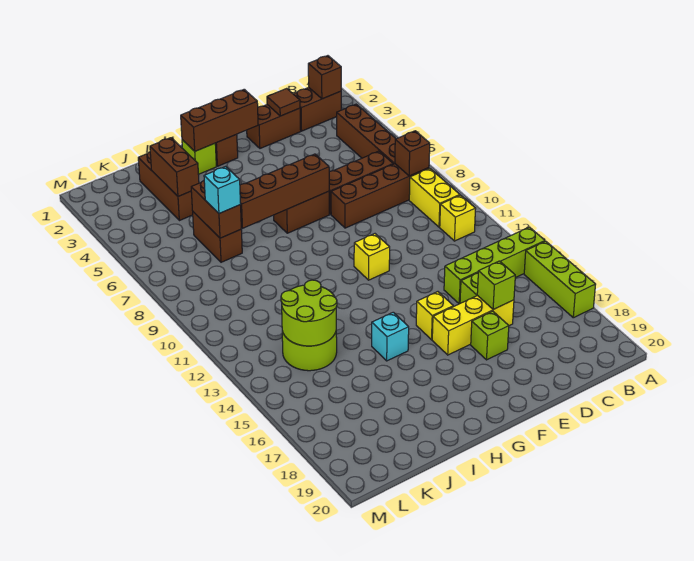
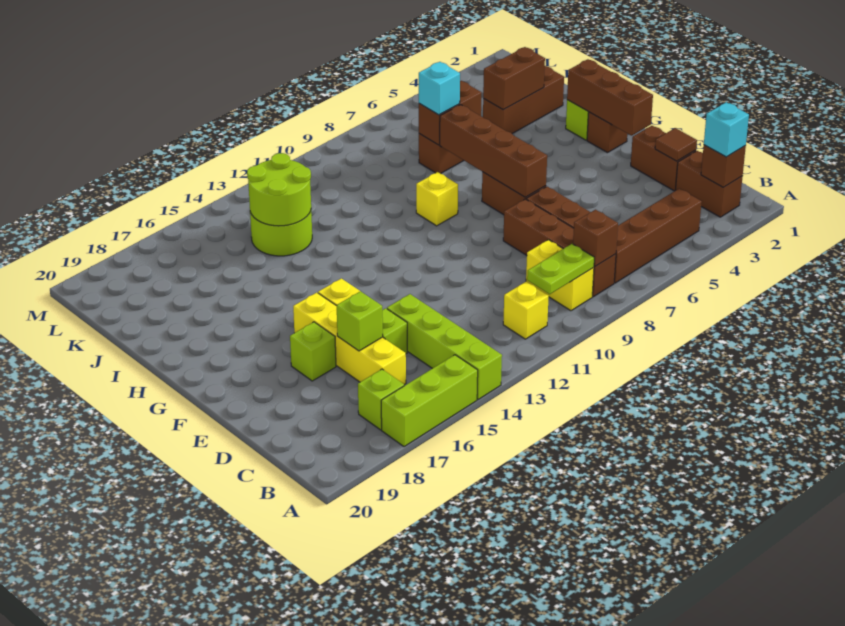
yellow 1x2 brick [409,168,460,227] -> yellow 1x2 brick turned to [526,240,594,311]
none -> lime 1x2 plate [527,244,594,294]
none -> lime 1x1 brick [358,369,404,430]
yellow 1x3 brick [432,295,514,355] -> yellow 1x4 brick [293,292,406,385]
yellow 1x1 brick [354,234,390,280] -> yellow 1x1 brick moved to [416,172,458,226]
cyan 1x1 brick [372,312,409,361] -> cyan 1x1 brick moved to [704,102,749,157]

